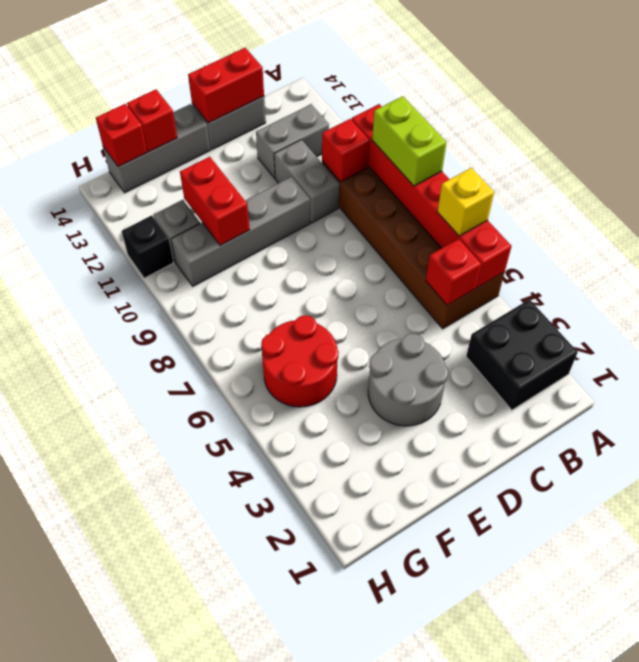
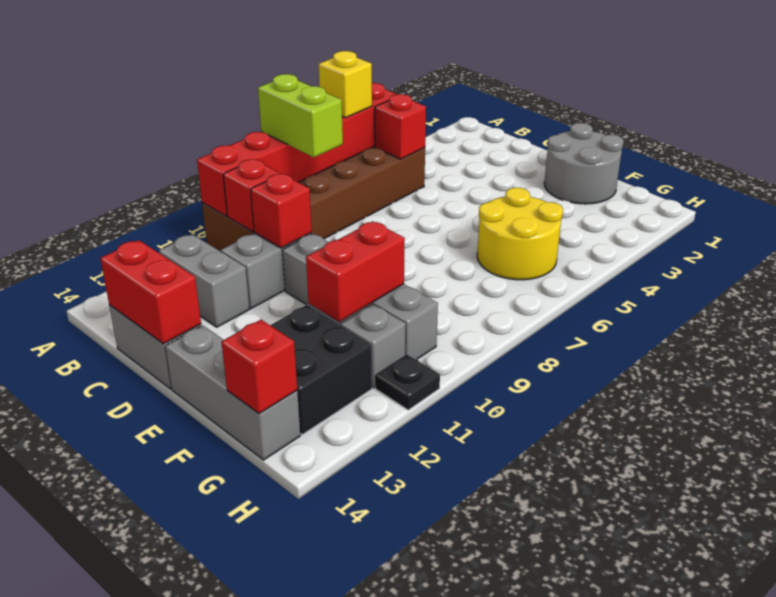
black 2x2 brick [466,299,578,410] -> black 2x2 brick moved to [270,305,372,435]
lime 1x2 brick [372,96,447,186] -> lime 1x2 brick turned to [258,74,343,157]
grey 2x2 round brick [368,333,448,426] -> grey 2x2 round brick moved to [544,123,623,204]
red 2x2 round brick [261,315,339,407] -> yellow 2x2 round brick [477,188,563,280]
red 1x1 brick [127,90,177,152] -> red 1x1 brick moved to [251,174,312,248]
black 1x1 brick [122,215,173,278] -> black 1x1 plate [375,354,440,410]

